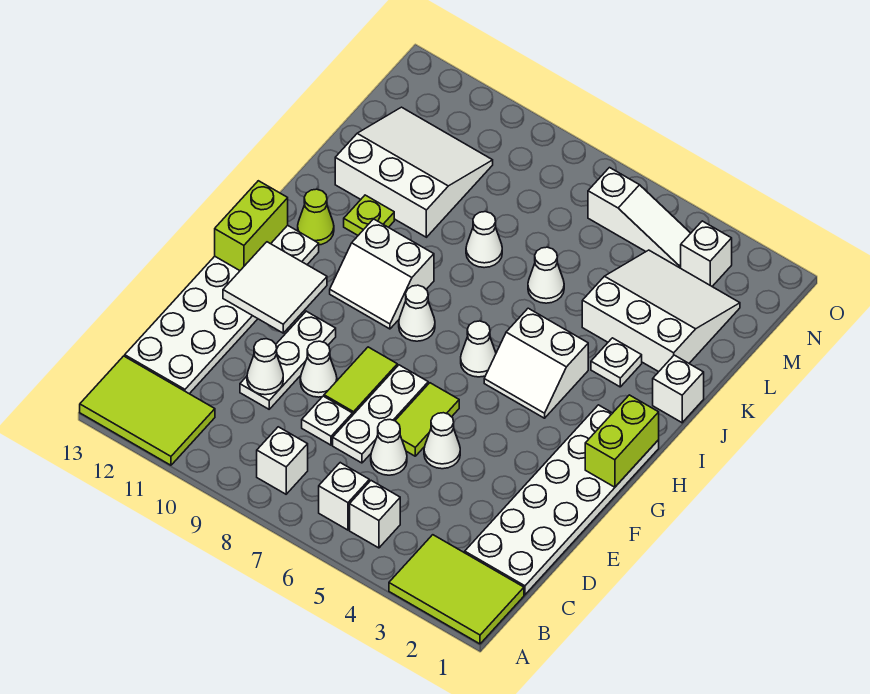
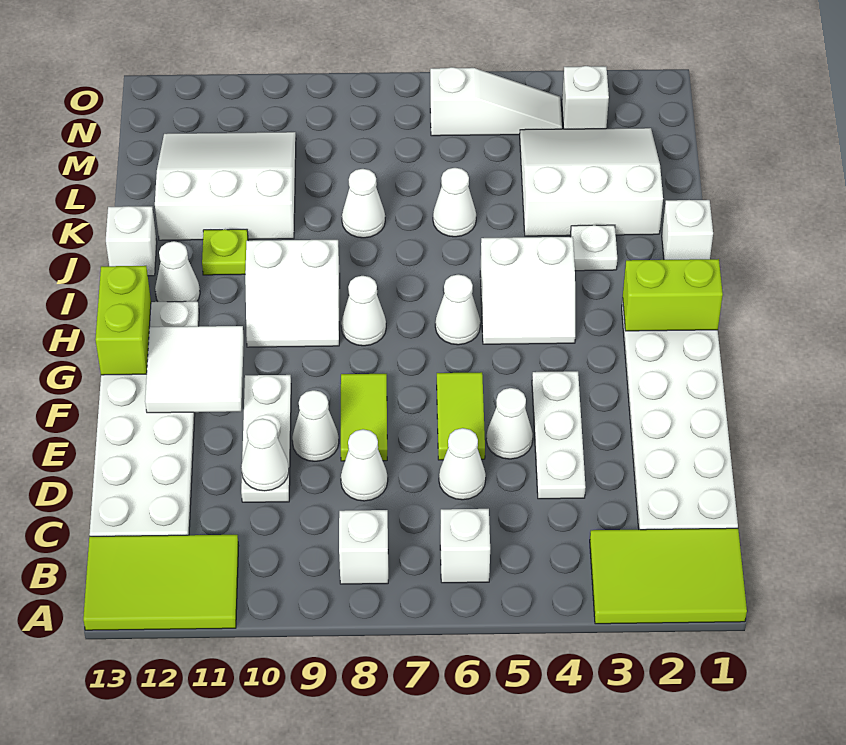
white 1x1 brick [350,481,400,548] -> white 1x1 brick moved to [106,206,157,276]
white 1x3 plate [333,365,428,463] -> white 1x3 plate moved to [532,371,585,499]
white 1x1 plate [302,396,353,445] -> white 1x1 cone [341,429,388,501]
lime 1x2 brick [585,395,659,487] -> lime 1x2 brick turned to [623,259,723,331]
lime 1x1 cone [298,189,334,245] -> white 1x1 cone [155,241,200,302]

